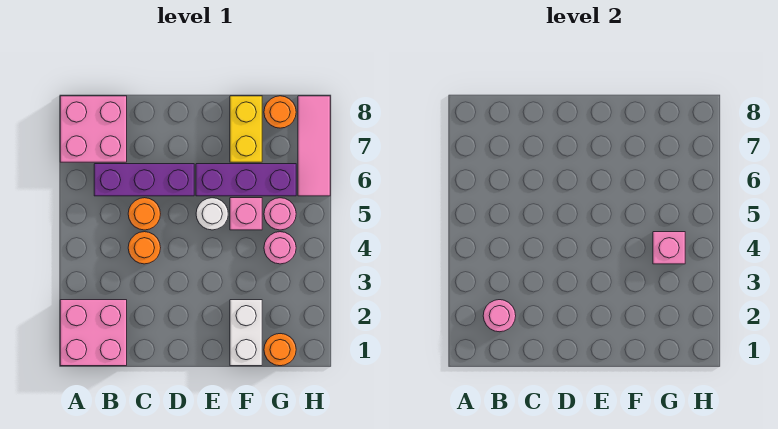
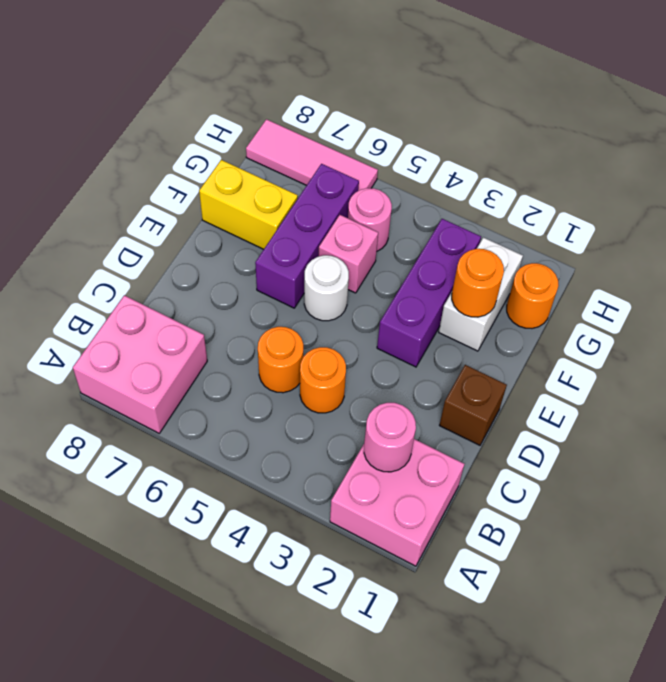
purple 1x3 brick [94,164,194,196] -> purple 1x3 brick moved to [377,219,481,367]
none -> brown 1x1 brick [439,365,507,445]
white 1x2 brick [230,300,262,366] -> white 1x2 brick turned to [439,238,523,351]
pink 1x1 round brick [264,232,296,264] -> none
pink 1x1 brick [653,232,685,264] -> none
orange 1x1 round brick [264,96,296,128] -> orange 1x1 round brick moved to [452,249,504,317]

